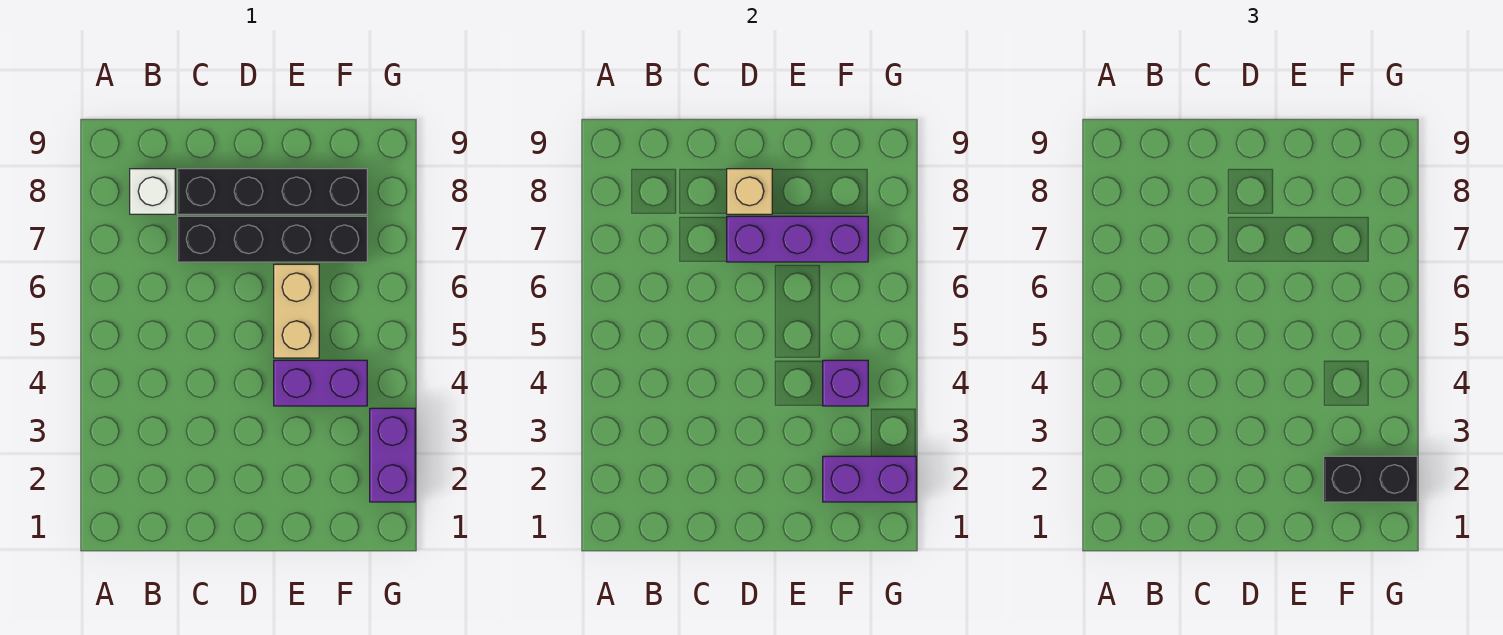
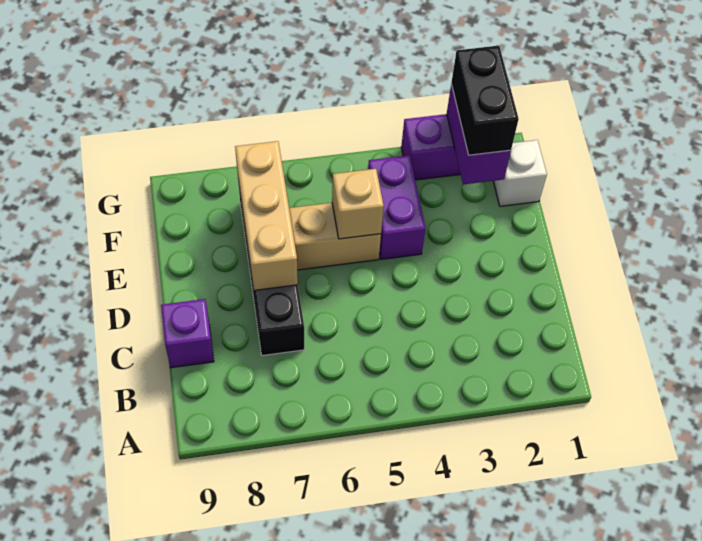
white 1x1 brick [130,169,175,214] -> white 1x1 brick moved to [493,140,547,206]
black 1x4 brick [178,169,367,214] -> none
purple 1x3 brick [727,216,868,262] -> tan 1x3 brick [235,141,298,290]
tan 1x1 brick [727,169,772,214] -> tan 1x1 brick moved to [332,169,384,239]
purple 1x1 brick [823,360,868,406] -> purple 1x1 brick moved to [161,299,214,368]

